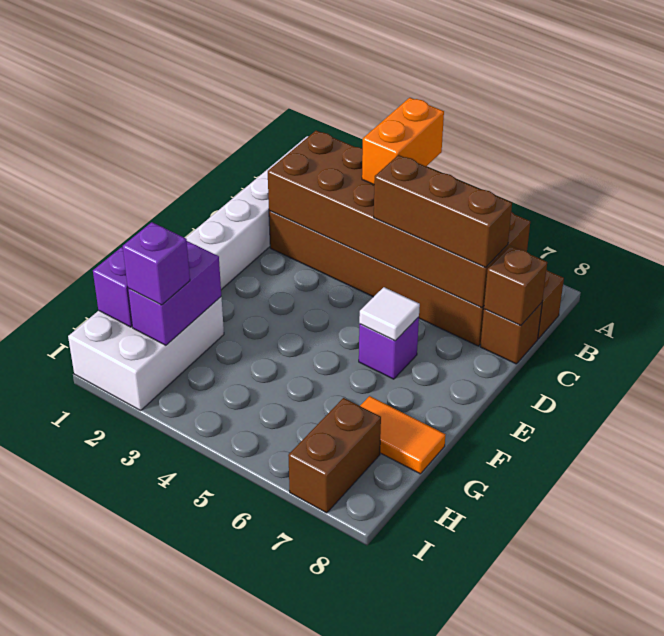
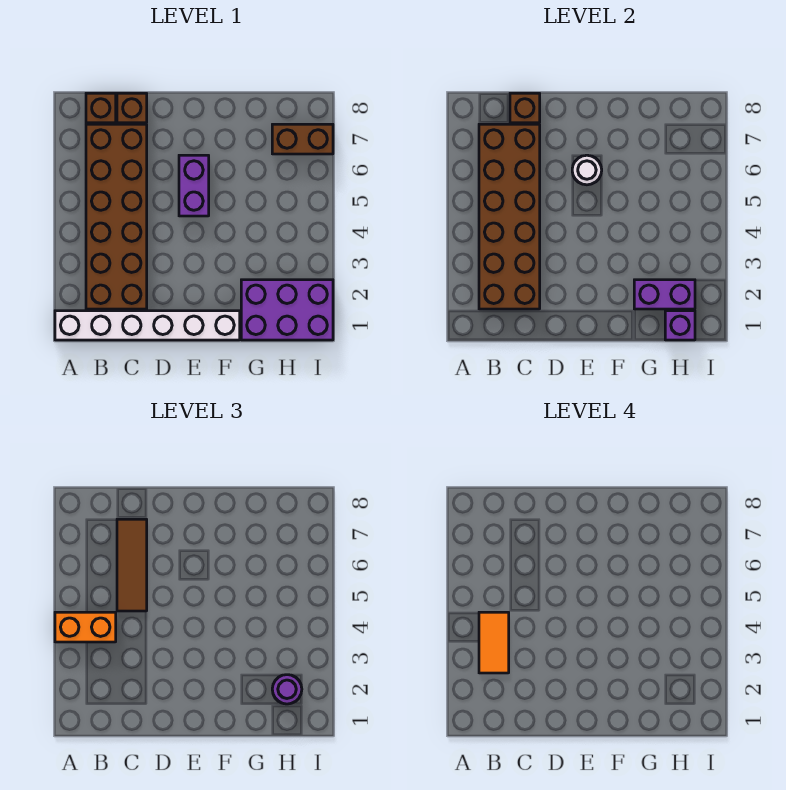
brown 1x3 brick [374,155,512,268] -> brown 1x3 tile [117,519,147,611]
purple 1x1 brick [359,317,419,379] -> purple 1x2 brick [179,155,209,216]
white 1x1 tile [359,287,420,341] -> white 1x1 round brick [572,155,602,185]
white 2x3 brick [68,297,224,410] -> purple 2x3 brick [241,280,333,340]
orange 1x2 tile [360,396,445,474] -> orange 1x2 tile moved to [479,612,509,673]
purple 1x1 brick [123,222,190,305] -> purple 1x1 round brick [272,675,302,704]

